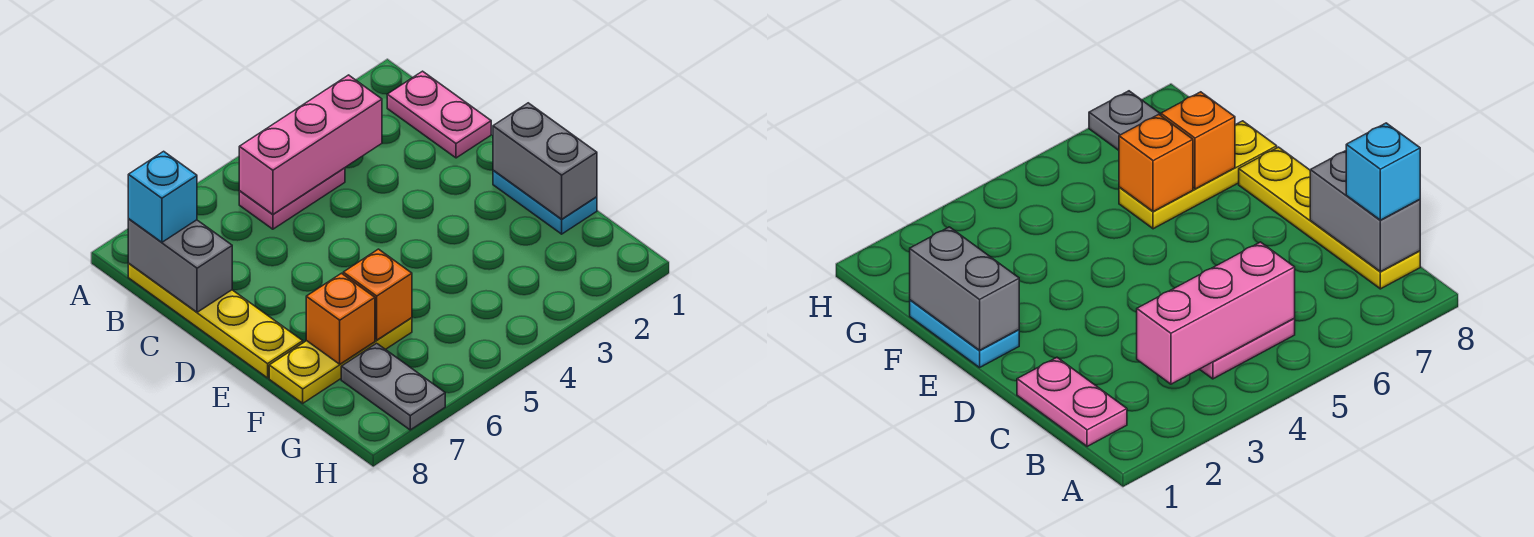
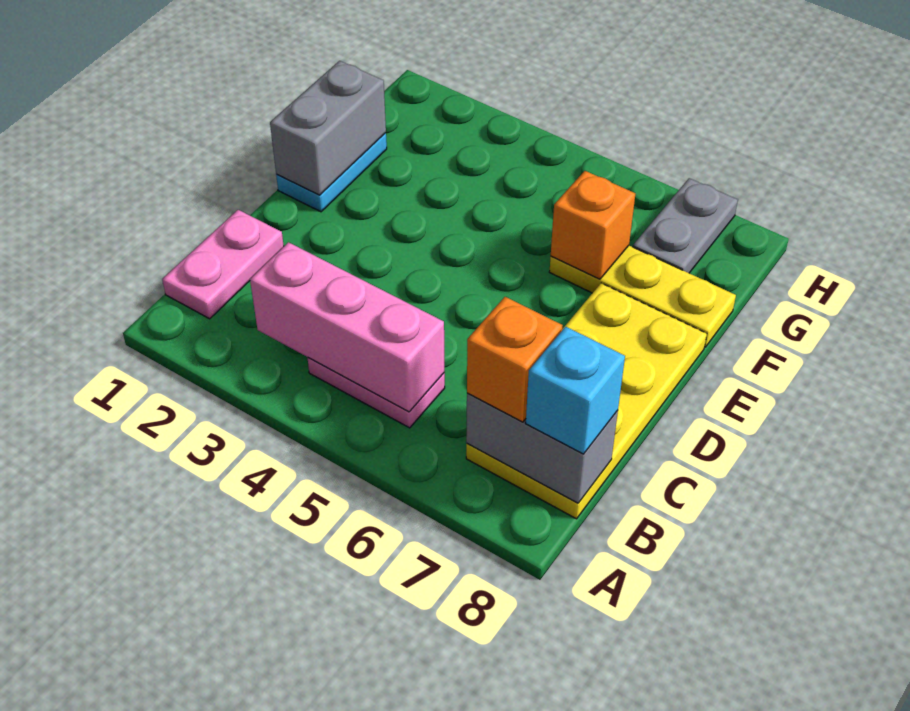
yellow 1x4 plate [128,263,303,378] -> yellow 2x4 plate [466,283,707,519]
grey 1x2 brick [128,219,232,312] -> grey 1x2 brick turned to [466,393,618,503]
orange 1x1 brick [306,273,375,364] -> orange 1x1 brick moved to [467,297,563,422]

